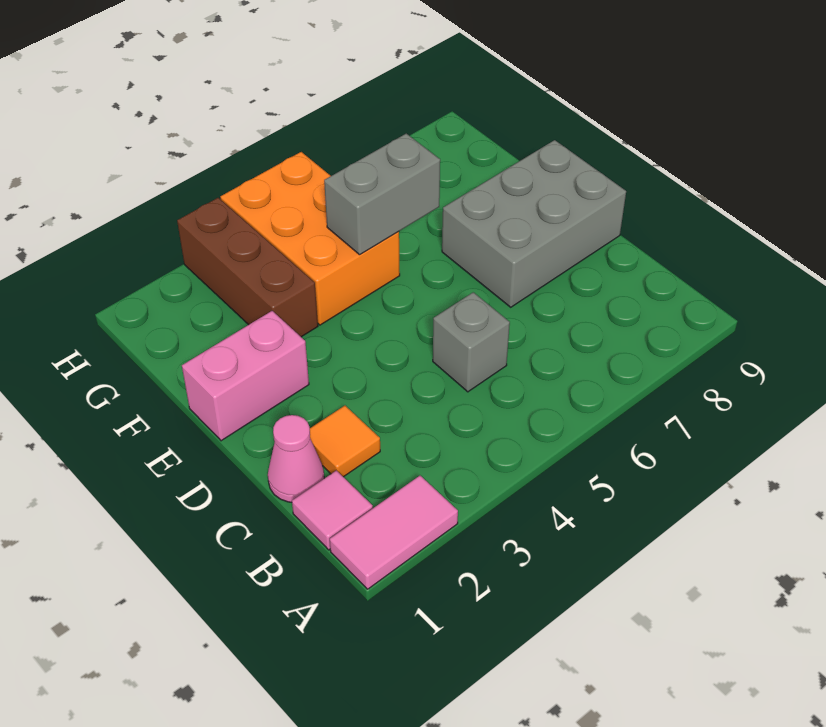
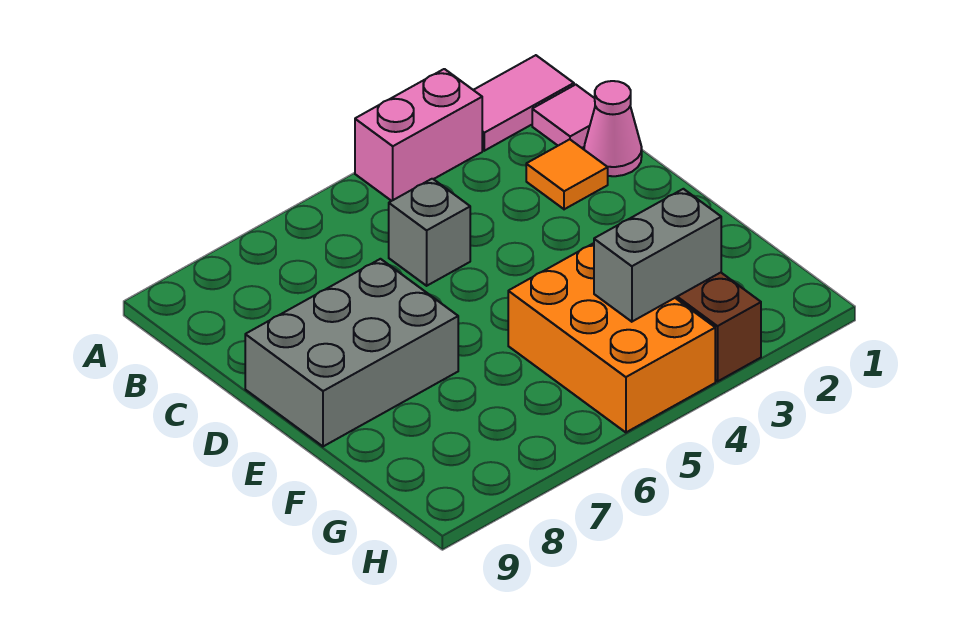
pink 1x2 brick [182,311,309,441] -> pink 1x2 brick moved to [355,69,482,201]
grey 1x2 brick [324,134,440,255] -> grey 1x2 brick moved to [594,189,721,322]

